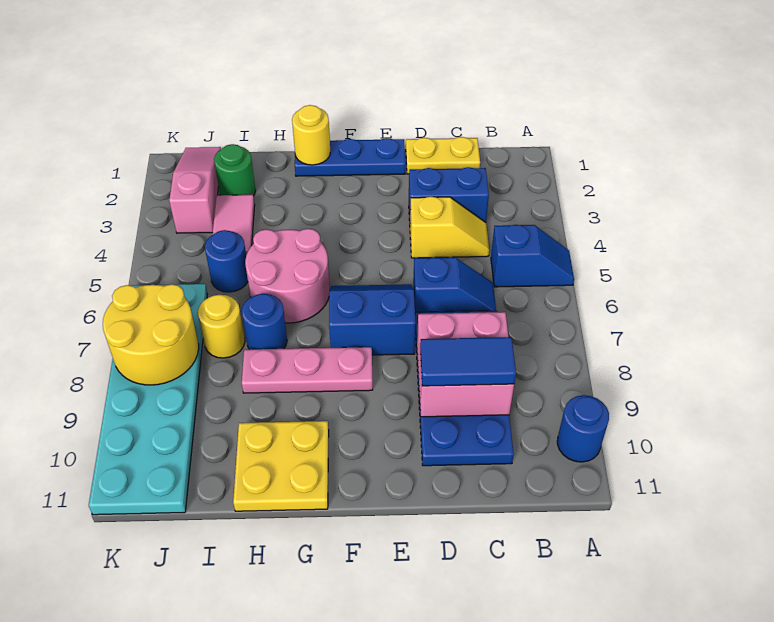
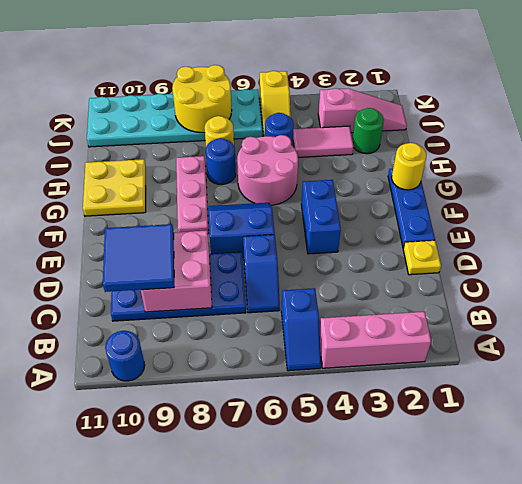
none -> pink 1x3 brick [320,312,431,368]
yellow 1x2 plate [406,137,480,174] -> yellow 1x1 plate [403,240,441,275]
blue 1x2 brick [409,167,489,222] -> blue 1x2 brick moved to [301,180,341,254]
yellow 1x2 slope [410,196,489,258] -> yellow 1x2 slope moved to [260,71,291,136]
blue 1x2 tile [420,337,516,386] -> blue 2x2 tile [103,224,174,292]
blue 2x2 slope [329,284,416,355] -> blue 2x2 slope turned to [208,203,275,258]

